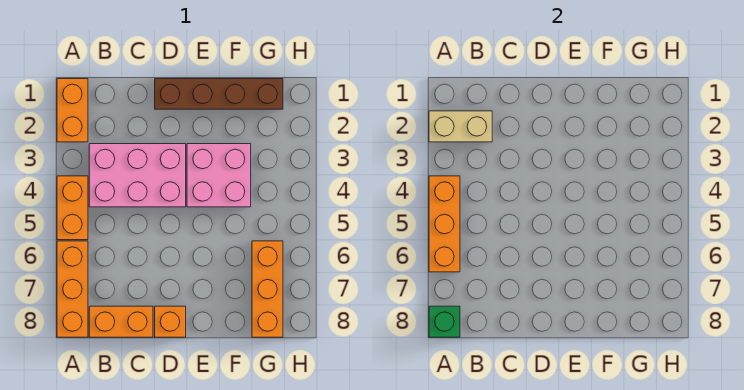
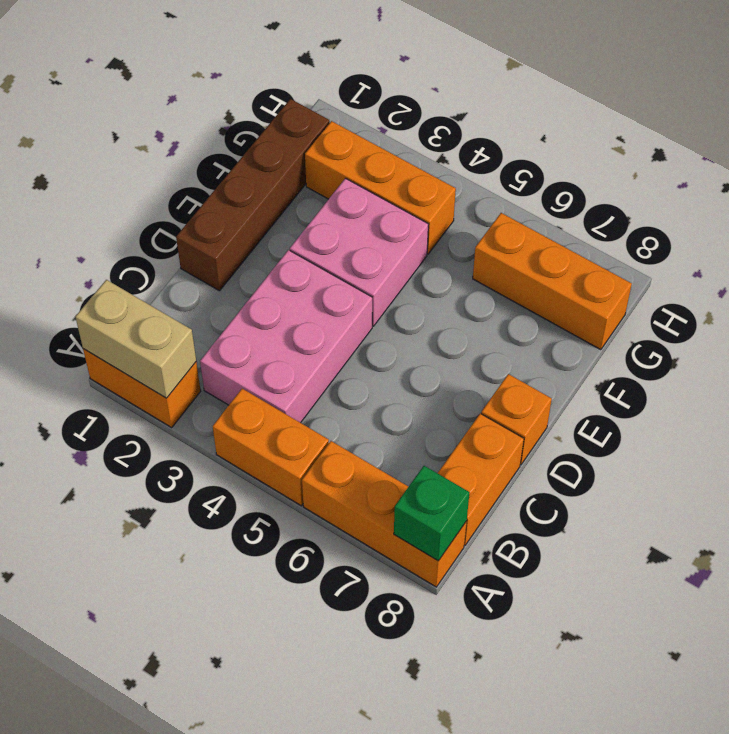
tan 1x2 brick [429,111,492,142] -> tan 1x2 brick turned to [76,280,196,398]
orange 1x3 brick [429,176,460,272] -> orange 1x3 brick moved to [305,121,456,254]

